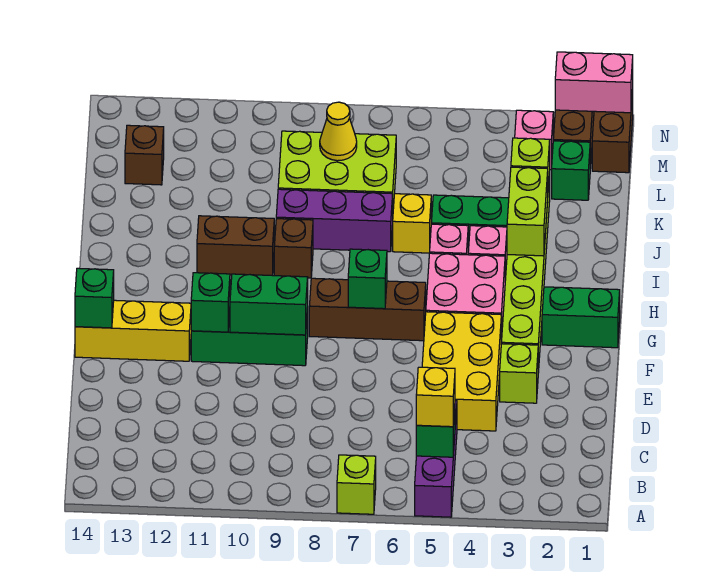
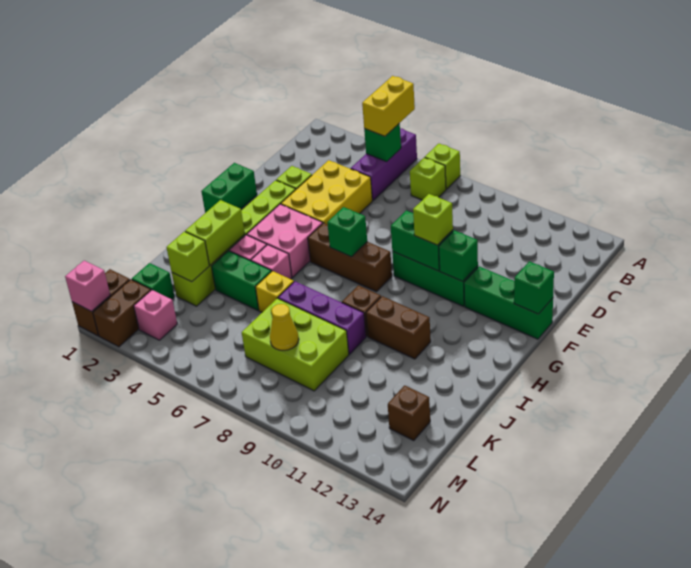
yellow 1x1 brick [416,367,455,427] -> yellow 1x2 brick [362,76,415,136]
none -> lime 1x1 brick [410,157,446,200]
none -> lime 1x1 brick [413,194,453,245]
yellow 1x3 brick [75,300,191,361] -> green 1x3 brick [464,266,553,339]
green 1x2 brick [542,287,620,348] -> green 1x2 brick turned to [201,163,257,213]
pink 1x2 brick [555,52,633,113] -> pink 1x1 brick [65,261,110,311]

